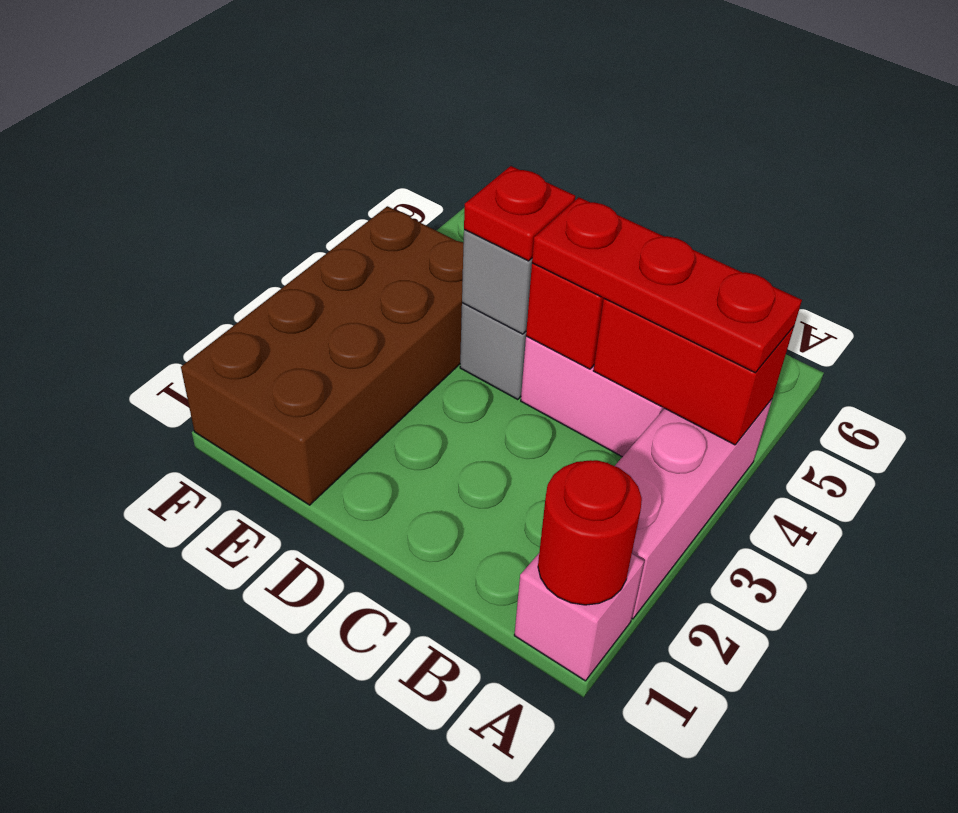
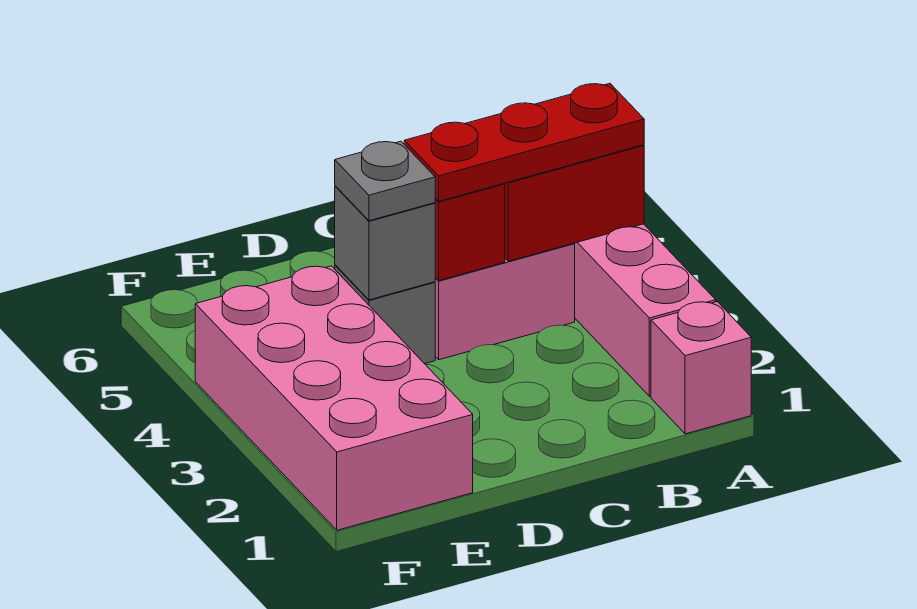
red 1x1 round brick [538,460,642,605] -> none
red 1x1 plate [464,166,575,261] -> grey 1x1 plate [335,141,435,221]
brown 2x4 brick [181,206,464,505] -> pink 2x4 brick [195,266,473,530]

